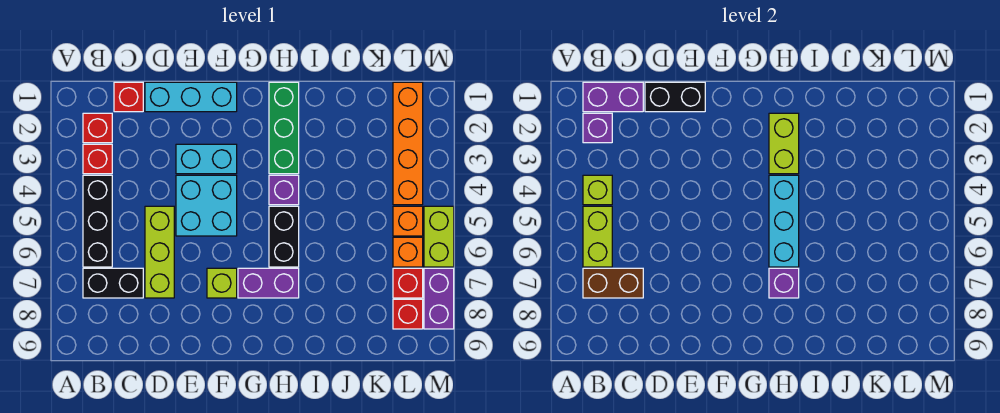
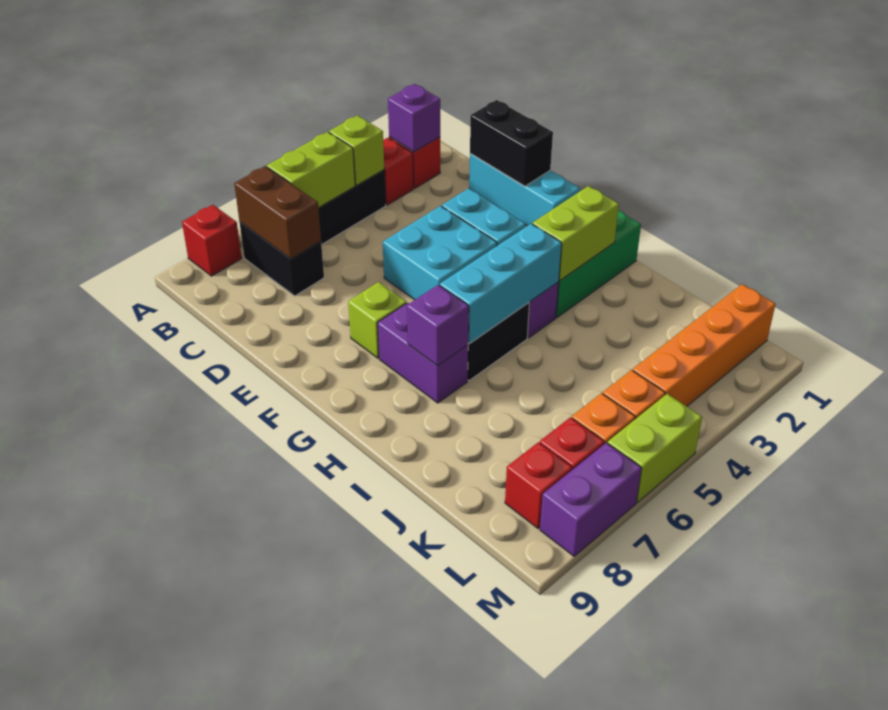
purple 1x2 brick [583,82,643,112] -> none
red 1x1 brick [114,82,143,112] -> red 1x1 brick moved to [182,205,242,276]
lime 1x3 brick [145,206,174,298] -> none

